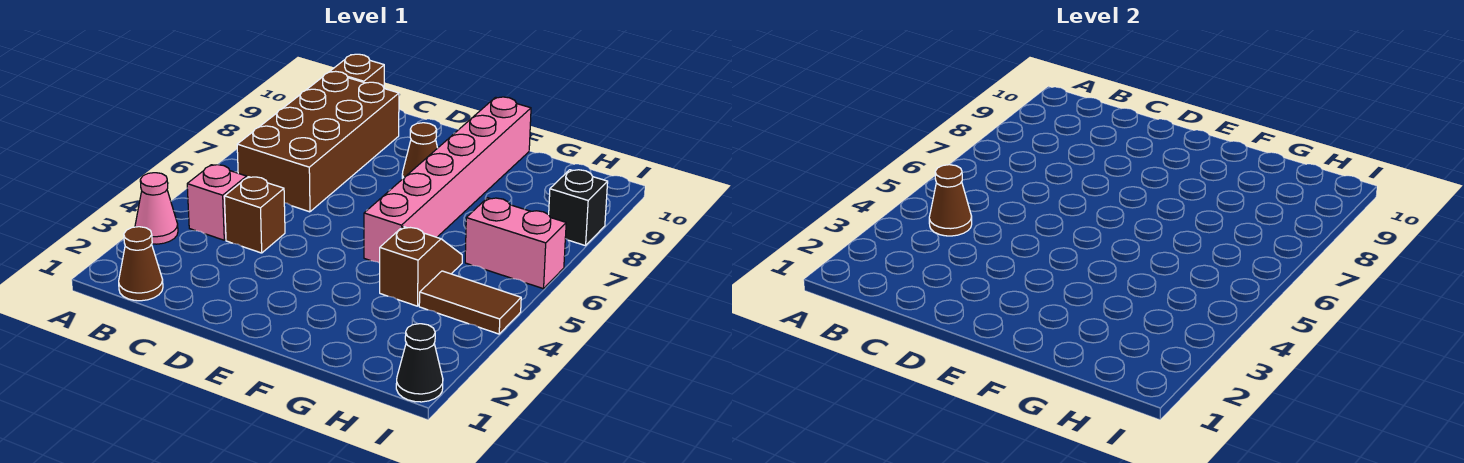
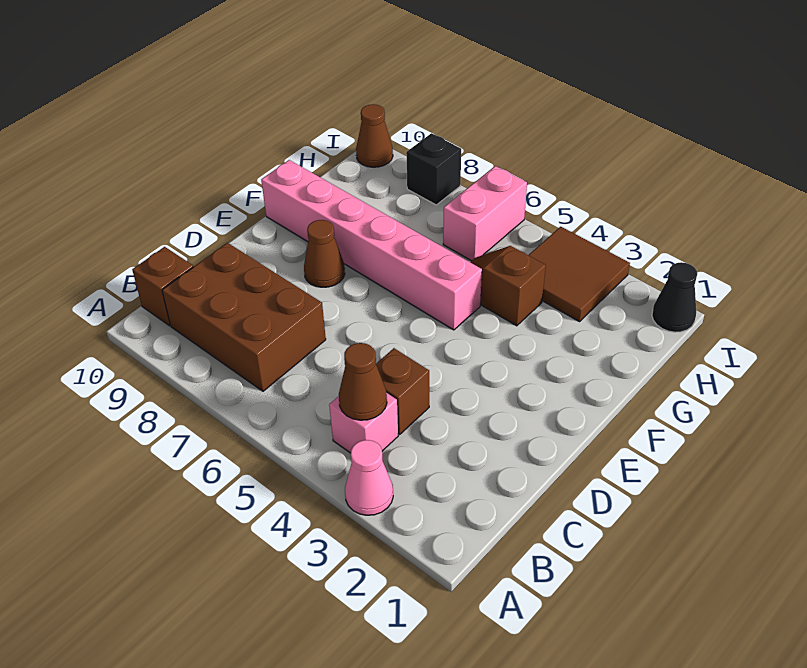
brown 1x1 cone [119,227,163,301] -> brown 1x1 cone moved to [356,104,393,167]
brown 2x4 brick [237,71,399,212] -> brown 2x3 brick [162,243,326,391]
brown 1x2 tile [419,271,521,334] -> brown 2x2 tile [529,227,630,322]

